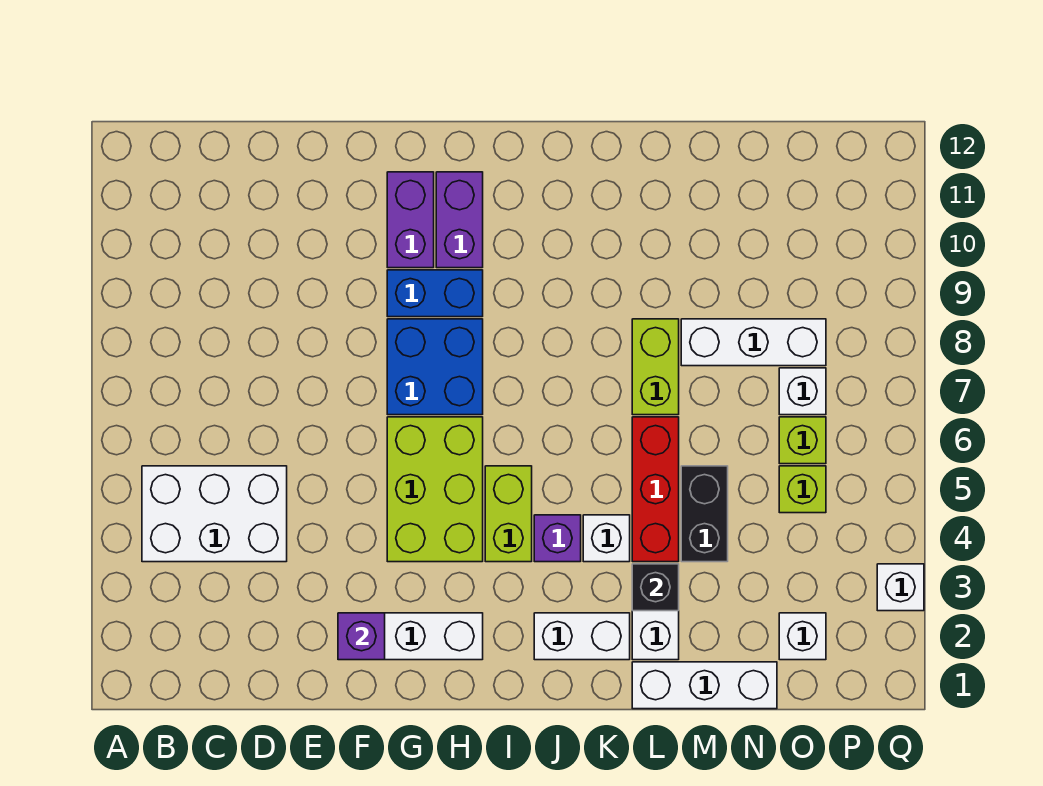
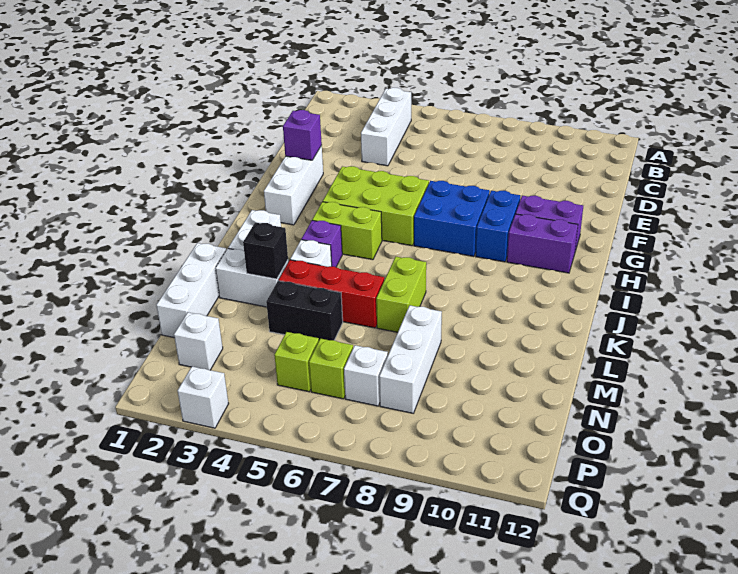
white 2x3 brick [142,466,287,562] -> white 1x3 brick [361,88,411,166]
lime 1x2 brick [632,319,679,415] -> lime 1x2 brick turned to [376,257,426,332]

